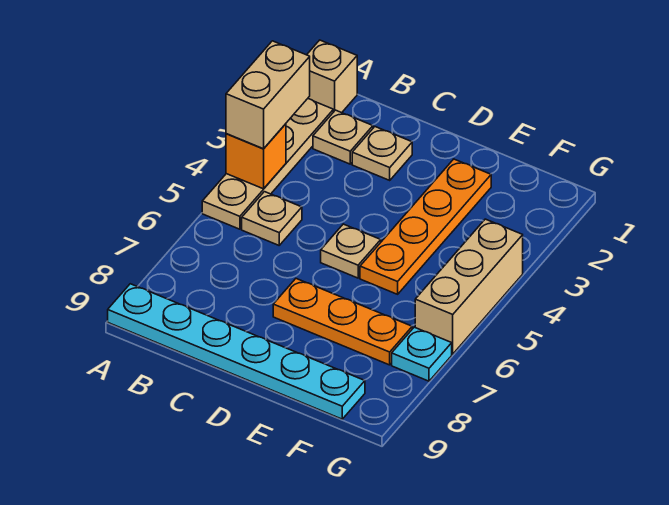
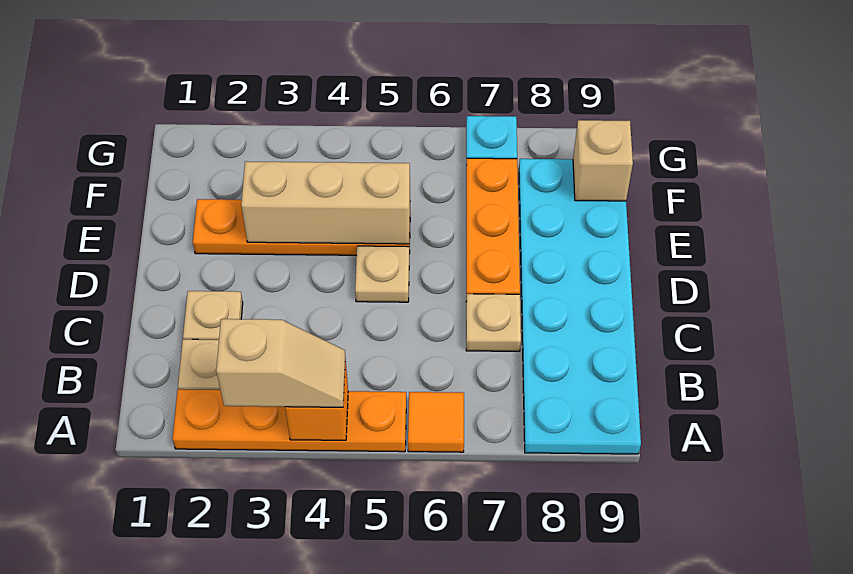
tan 1x1 brick [307,40,357,113] -> tan 1x1 brick moved to [573,120,633,201]
tan 1x4 plate [202,99,333,229] -> orange 1x4 plate [172,389,406,452]
tan 1x2 brick [226,41,310,149] -> tan 1x2 slope [216,319,345,407]
none -> orange 1x1 tile [408,392,464,452]
cyan 1x6 plate [108,284,365,419] -> cyan 2x6 plate [519,159,641,454]
tan 1x1 plate [242,192,302,245] -> tan 1x1 plate moved to [466,294,521,351]
tan 1x3 brick [415,219,523,354] -> tan 1x3 brick moved to [241,161,410,244]

